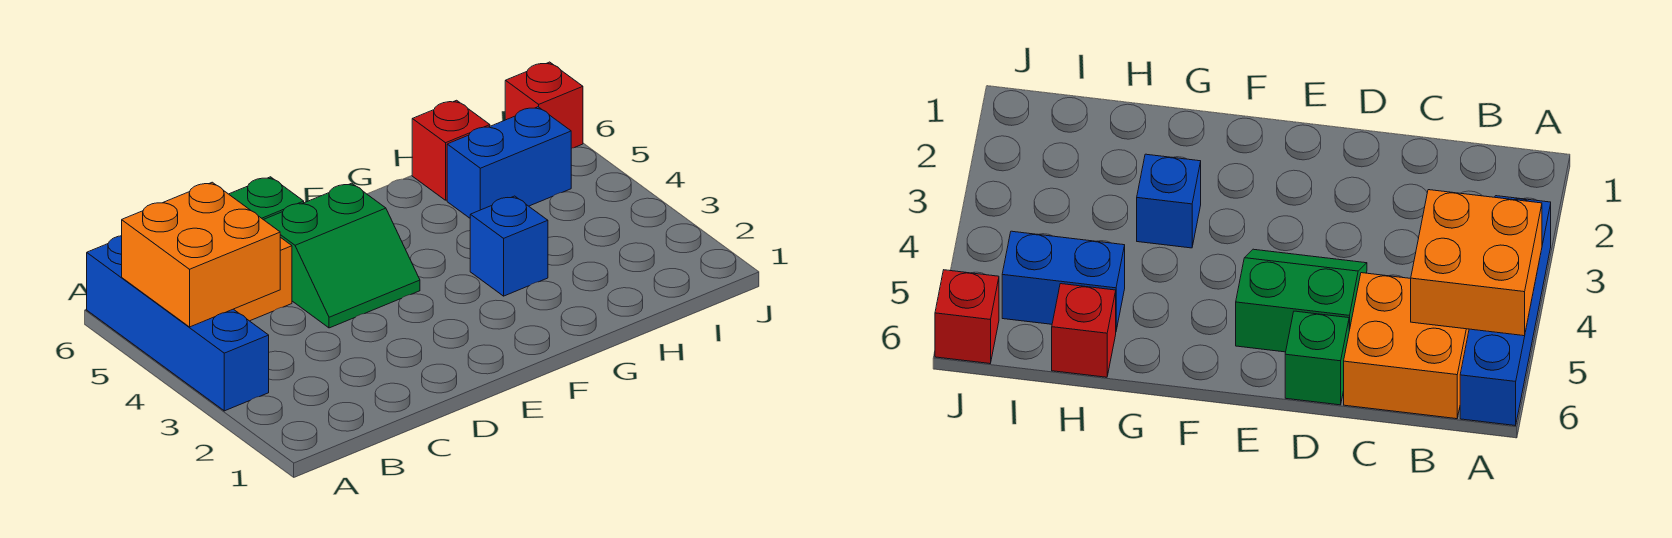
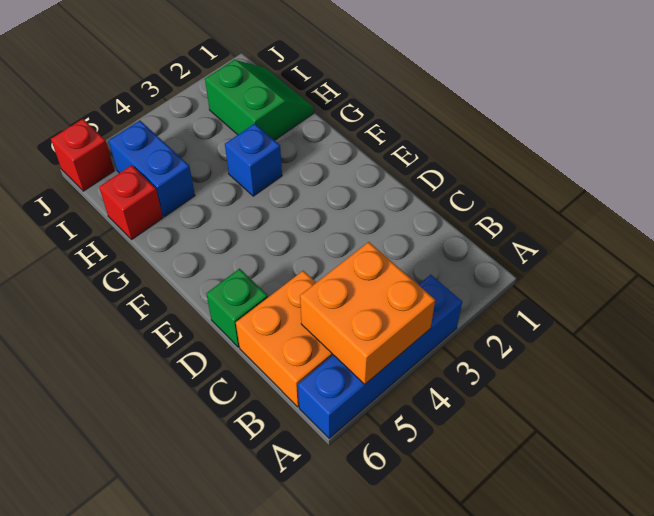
green 2x2 slope [264,183,420,328] -> green 2x2 slope moved to [205,60,314,140]

